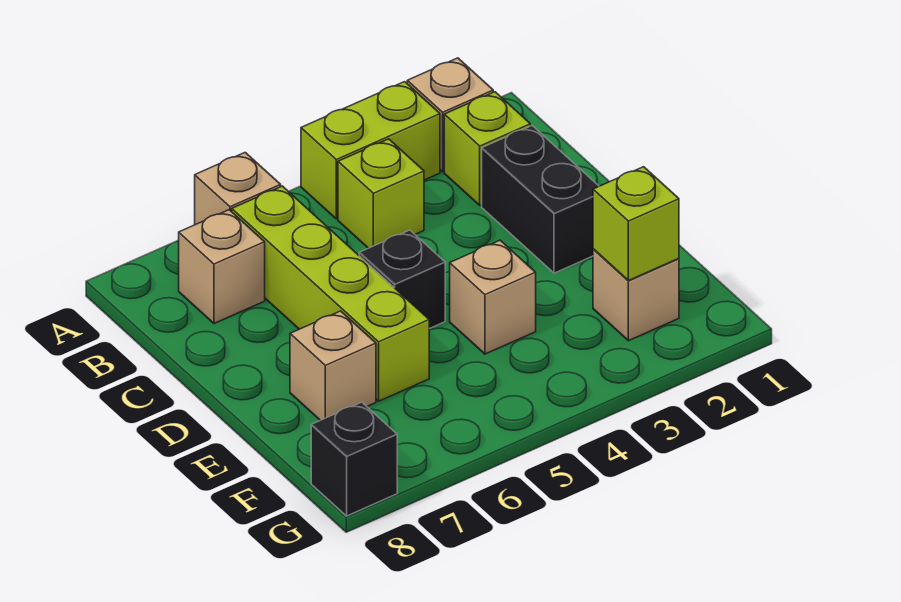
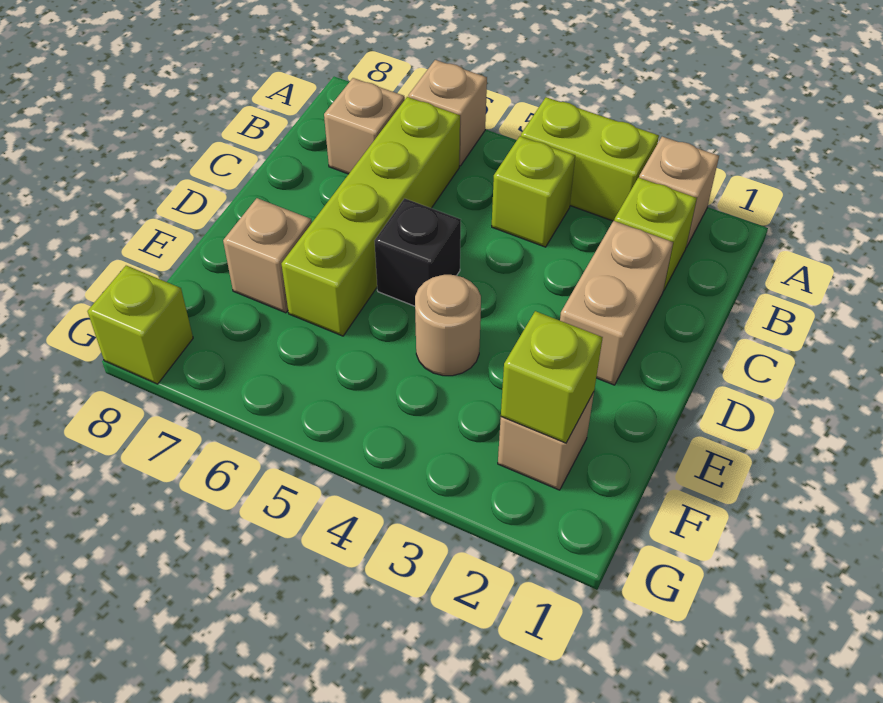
black 1x2 brick [482,126,599,273] -> tan 1x2 brick [560,221,673,385]
tan 1x1 brick [450,240,536,354] -> tan 1x1 round brick [415,275,481,376]
black 1x1 brick [311,402,397,516] -> lime 1x1 brick [87,266,193,384]

